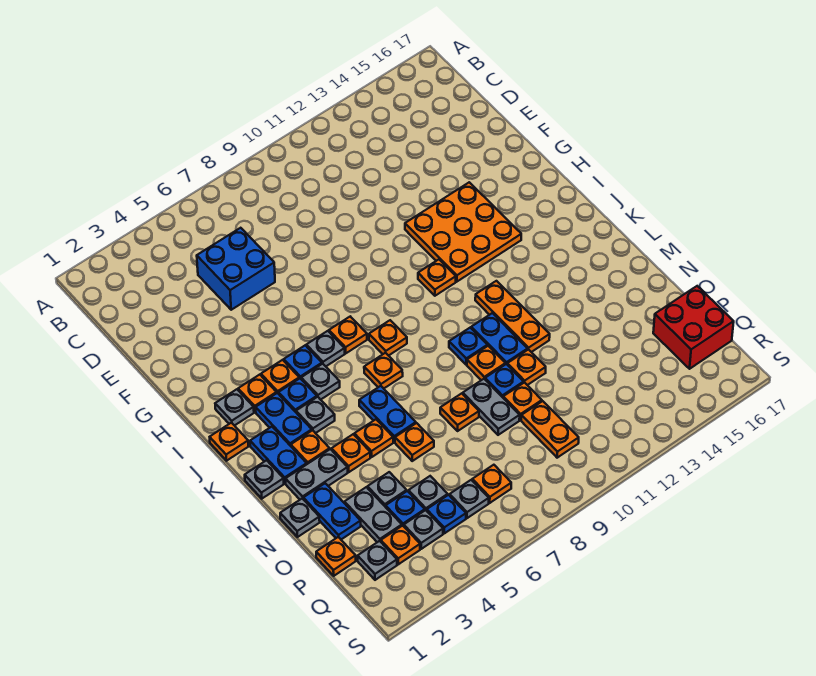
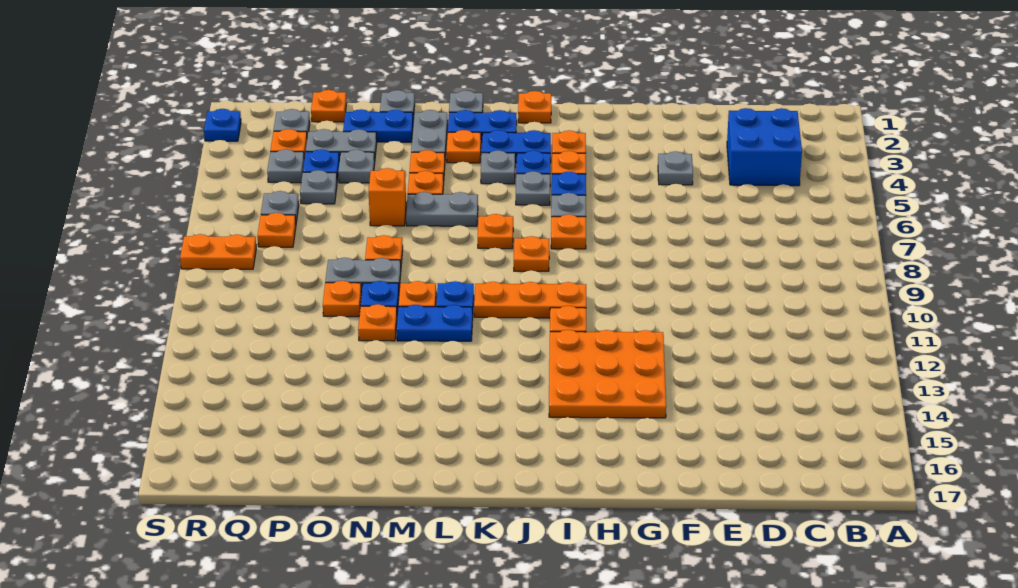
blue 2x2 brick [197,228,275,310] -> blue 2x2 brick moved to [727,108,802,186]
grey 1x1 plate [215,389,254,426] -> grey 1x1 plate moved to [658,151,693,185]
orange 1x3 plate [475,281,550,352] -> orange 1x3 plate moved to [474,282,586,318]
blue 1x2 plate [359,386,416,442] -> grey 1x2 plate [406,192,478,226]
orange 1x1 plate [395,423,434,461] -> orange 1x1 brick [369,168,406,226]
orange 1x2 plate [521,401,579,458] -> orange 1x2 plate moved to [180,234,256,269]
red 2x2 brick [653,286,734,369] -> none
blue 1x1 plate [427,495,466,533] -> blue 1x1 plate moved to [204,109,241,141]

